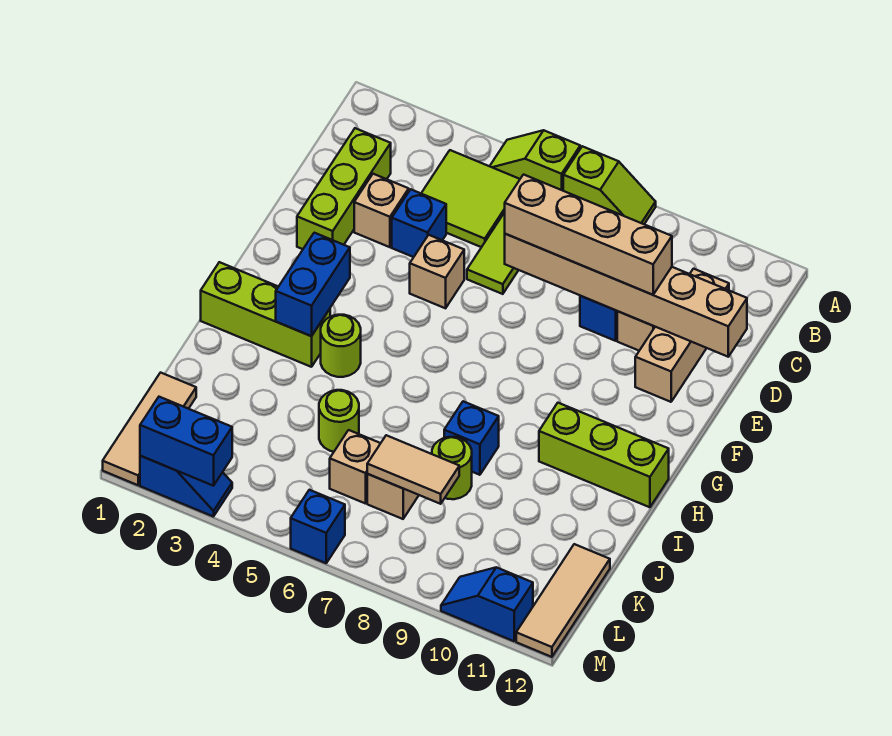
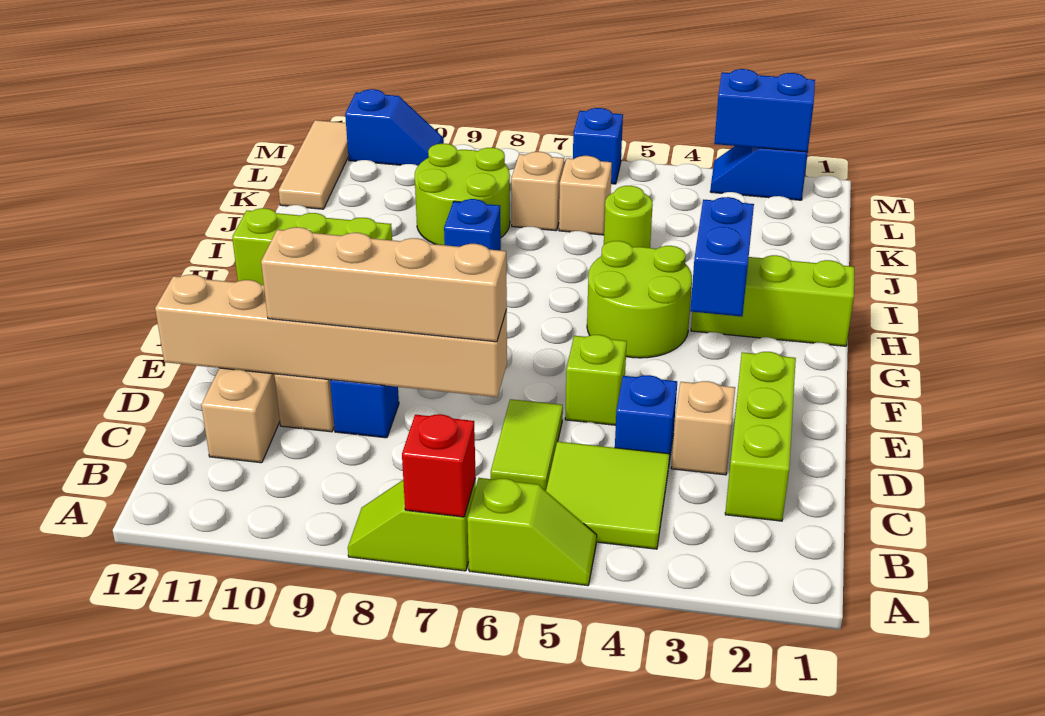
none -> red 1x1 brick [402,414,476,517]
tan 1x1 brick [410,235,464,308] -> lime 1x1 brick [565,335,627,425]
lime 1x1 round brick [321,315,361,377] -> lime 2x2 round brick [587,241,692,358]
lime 1x1 round brick [432,437,472,499] -> lime 2x2 round brick [415,144,510,245]
tan 1x3 tile [103,373,196,485] -> none
tan 1x2 tile [367,435,459,504] -> none

